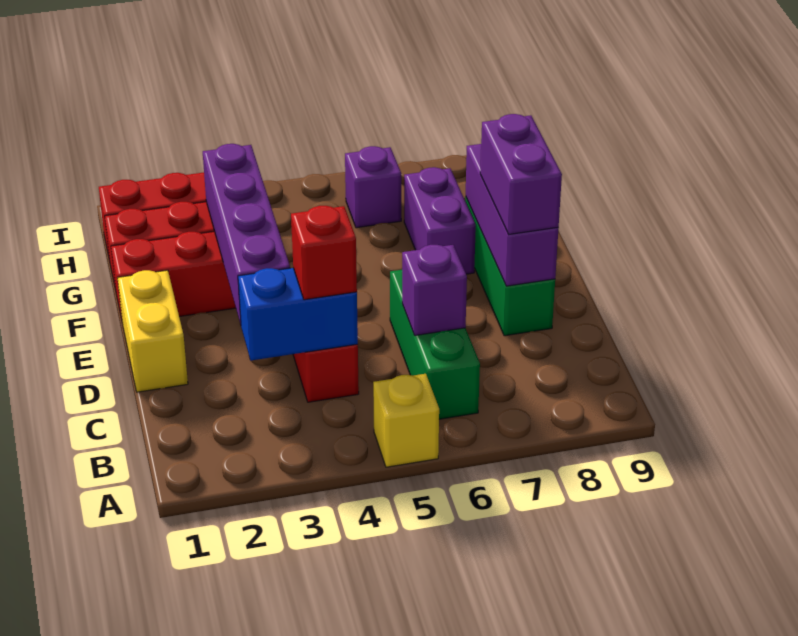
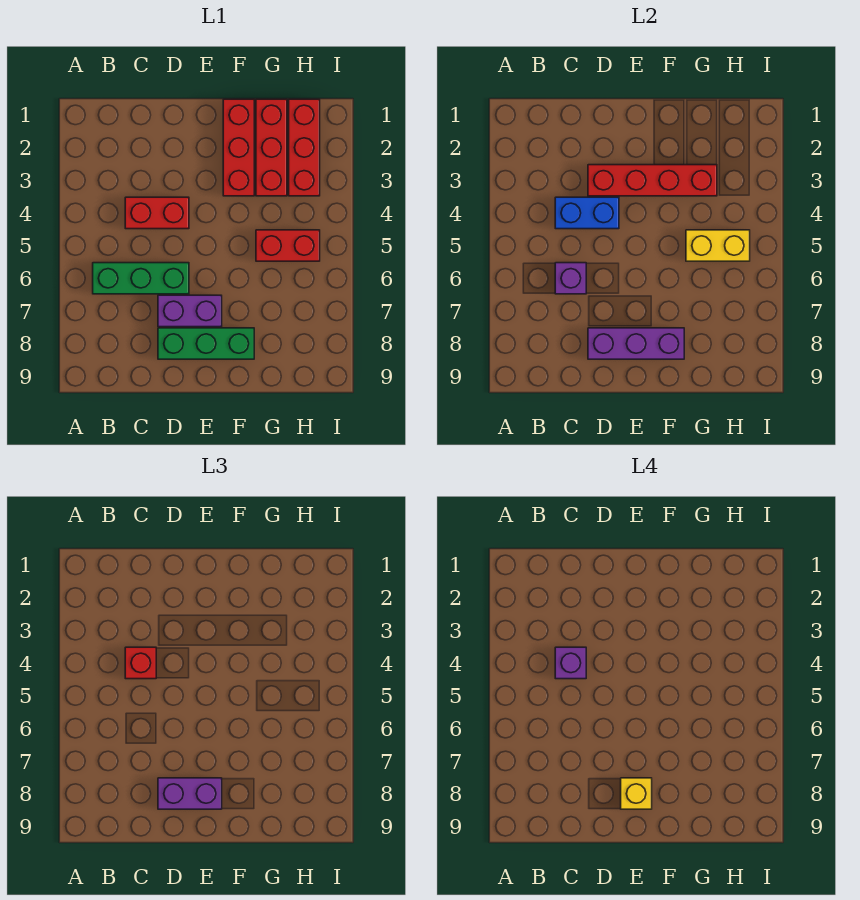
yellow 1x1 brick [373,374,439,467] -> yellow 1x1 brick moved to [621,778,652,809]
blue 1x2 brick [238,268,358,361] -> blue 1x2 brick turned to [555,197,619,229]
yellow 1x2 brick [117,270,188,392] -> yellow 1x2 brick moved to [686,230,750,261]
purple 1x4 brick [203,144,290,324] -> red 1x4 brick [588,165,717,196]
purple 1x2 brick [404,167,476,274] -> purple 1x2 brick moved to [158,295,222,327]
none -> red 1x2 brick [256,230,320,261]
purple 1x1 brick [345,146,401,228] -> purple 1x1 brick moved to [555,647,586,679]

